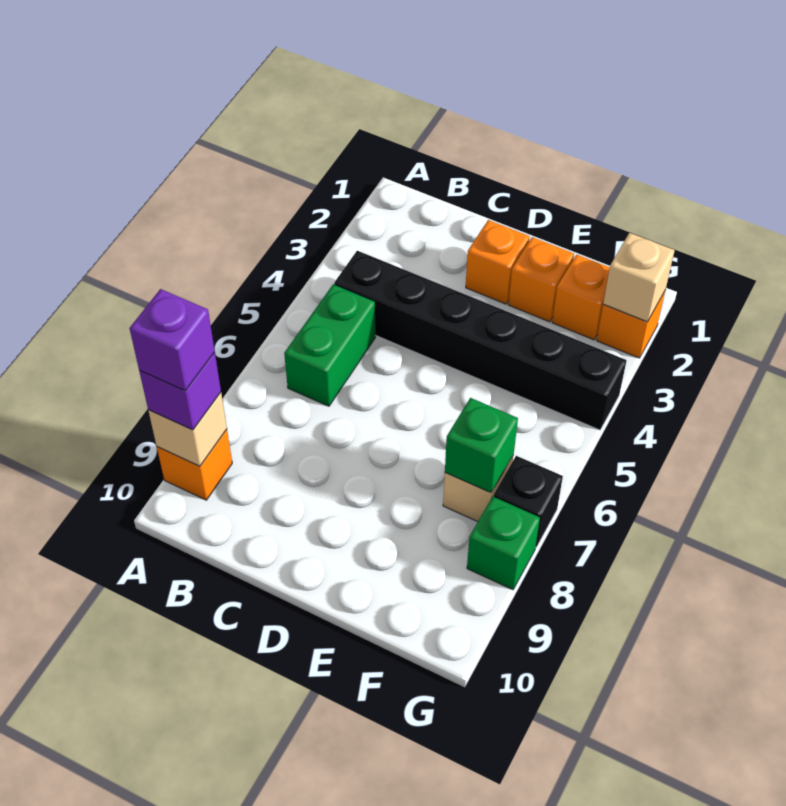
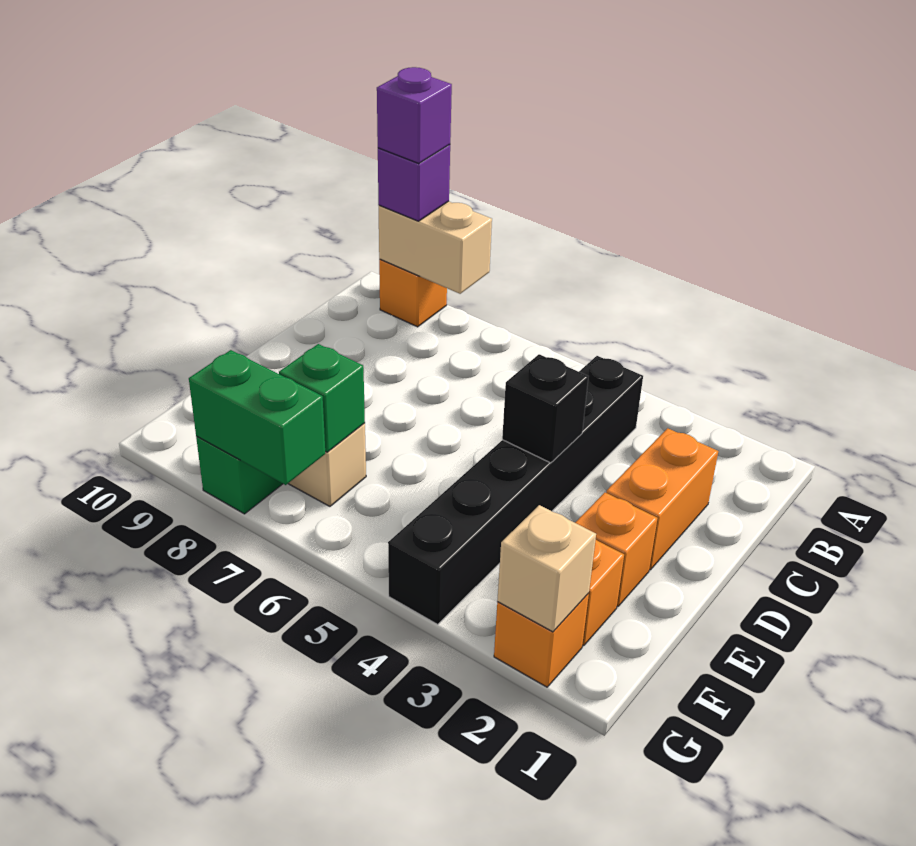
tan 1x1 brick [148,393,227,466] -> tan 1x2 brick [379,201,492,294]
green 1x2 brick [284,284,376,406] -> green 1x2 brick moved to [189,350,325,485]
orange 1x1 brick [466,220,530,304] -> orange 1x2 brick [606,428,718,570]
black 1x1 brick [494,456,563,547] -> black 1x1 brick moved to [502,354,589,463]

